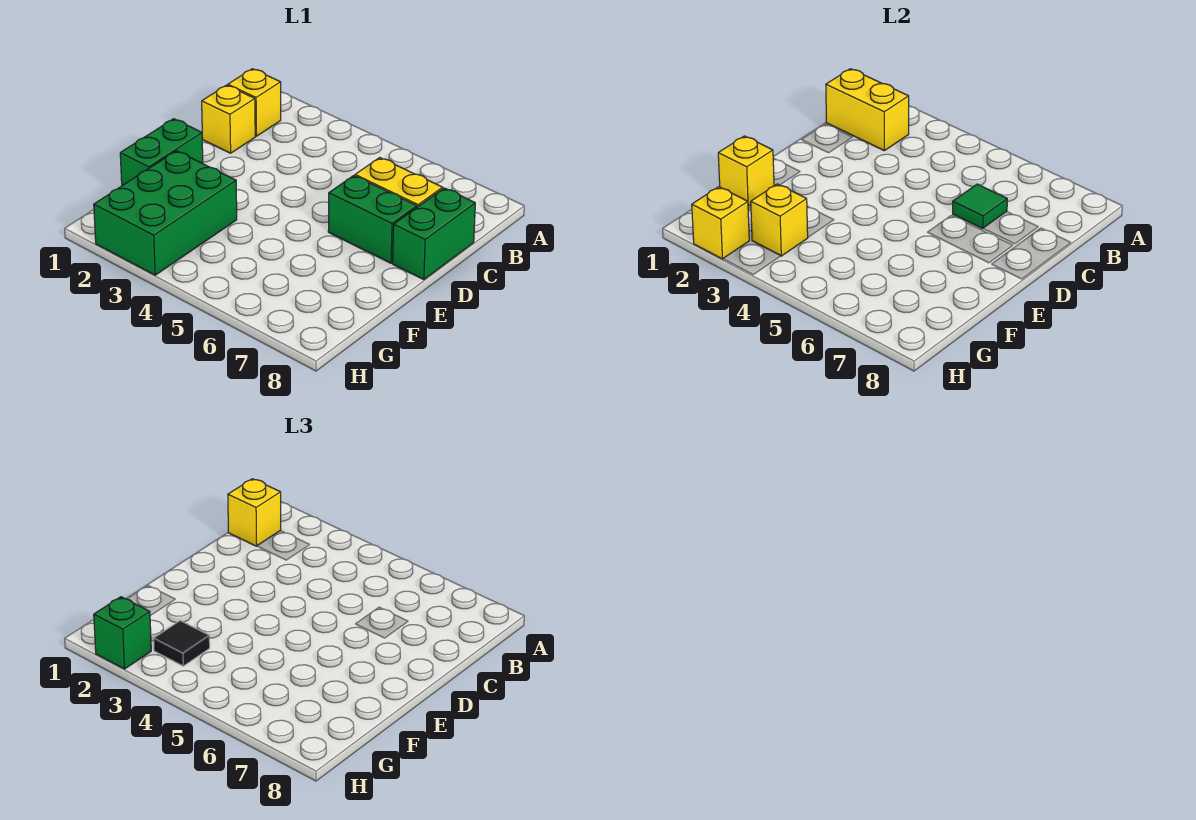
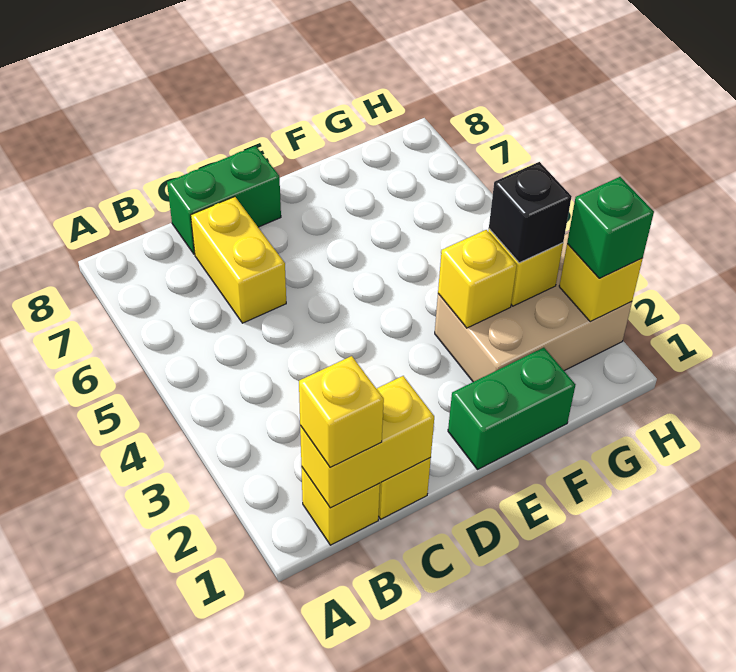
yellow 1x2 brick [826,69,909,151] -> yellow 1x2 brick turned to [300,376,434,508]
green 1x1 tile [953,184,1007,229] -> none
green 1x2 brick [328,176,417,263] -> none
yellow 1x1 brick [718,136,774,206] -> yellow 1x1 brick moved to [438,230,517,328]
green 2x3 brick [94,151,237,275] -> tan 2x3 brick [435,233,632,382]
black 1x1 tile [154,621,210,666] -> black 1x1 brick [489,162,572,263]

